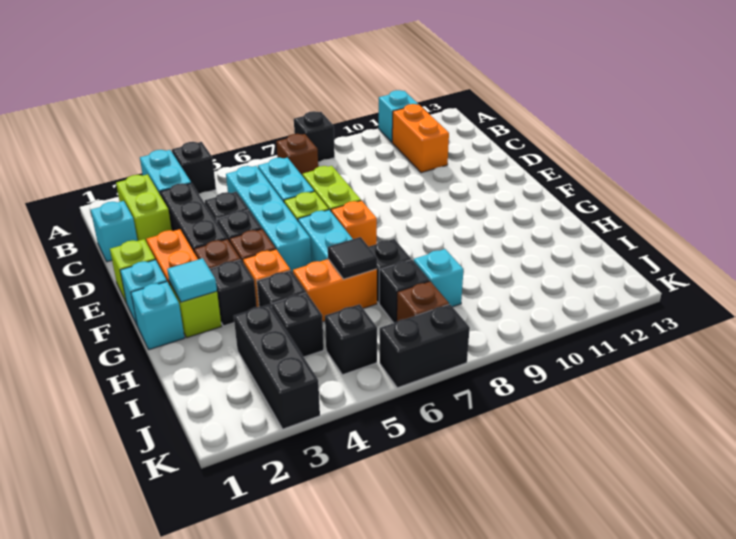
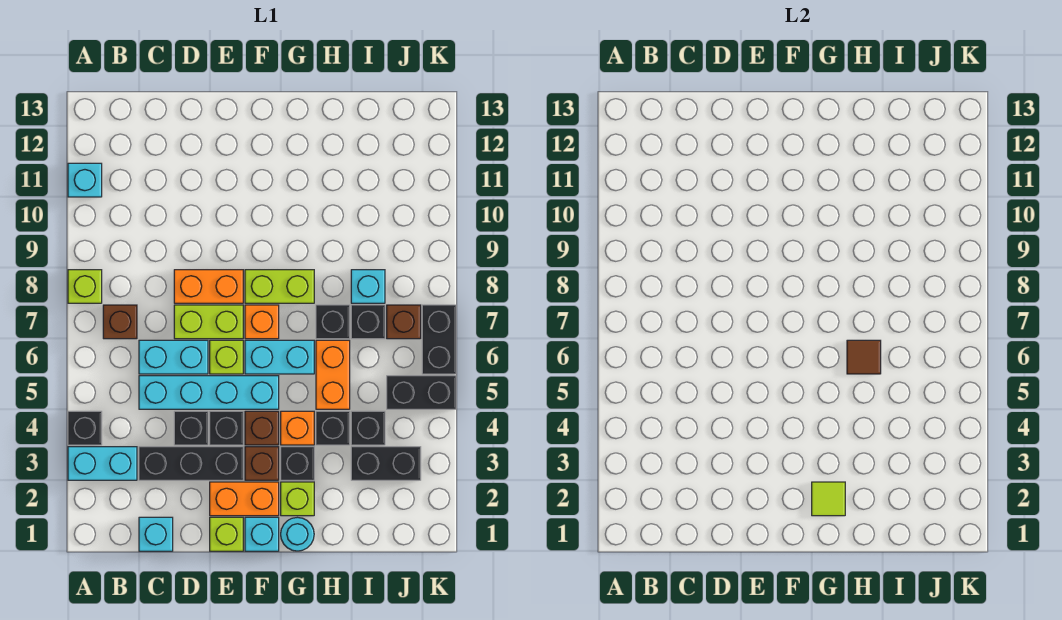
black 1x1 brick [294,111,335,162] -> lime 1x1 brick [68,270,102,303]
lime 1x2 brick [116,174,172,243] -> lime 1x2 brick moved to [245,270,314,303]
orange 1x2 brick [392,104,449,173] -> orange 1x2 brick moved to [174,270,243,303]
cyan 1x1 brick [131,282,185,350] -> cyan 1x1 round brick [281,517,314,551]
cyan 1x1 tile [167,258,217,302] -> lime 1x1 tile [812,482,845,516]
black 1x1 tile [328,237,377,279] -> brown 1x1 tile [847,340,881,374]
black 1x3 brick [234,304,320,429] -> black 1x2 brick [351,447,421,480]
black 1x1 brick [325,304,377,375] -> black 1x2 brick [387,376,456,409]

